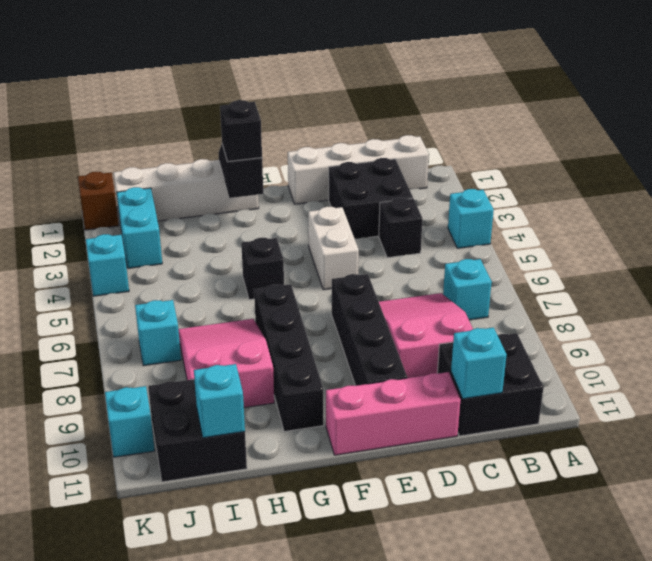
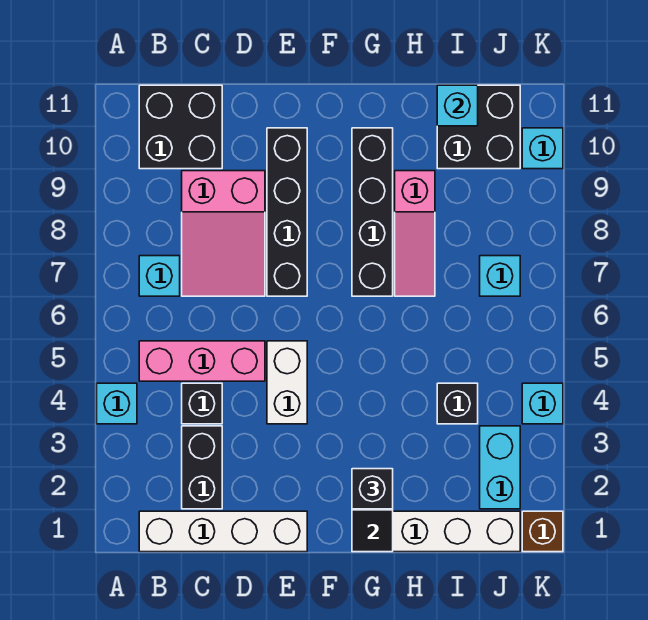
black 2x2 brick [329,158,413,239] -> black 1x2 brick [182,426,222,509]
cyan 1x1 brick [451,327,507,399] -> none
pink 1x3 brick [326,372,460,455] -> pink 1x3 brick moved to [139,341,265,381]
black 1x1 brick [241,238,284,300] -> black 1x1 brick moved to [437,383,478,424]
pink 2x3 slope [178,319,274,407] -> pink 1x3 slope [395,171,435,296]

